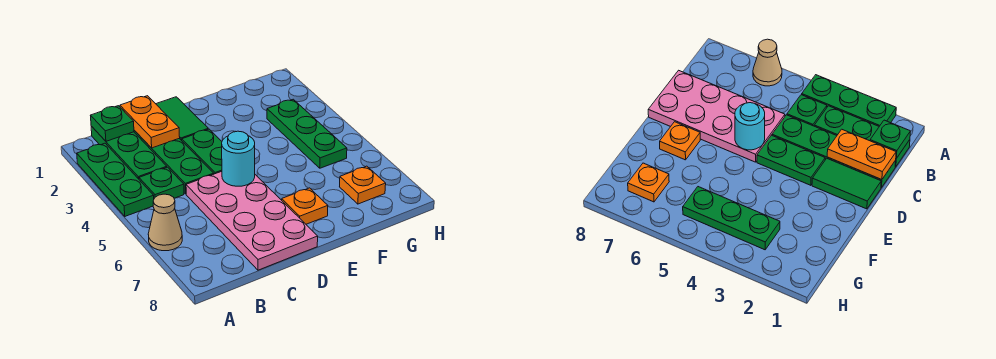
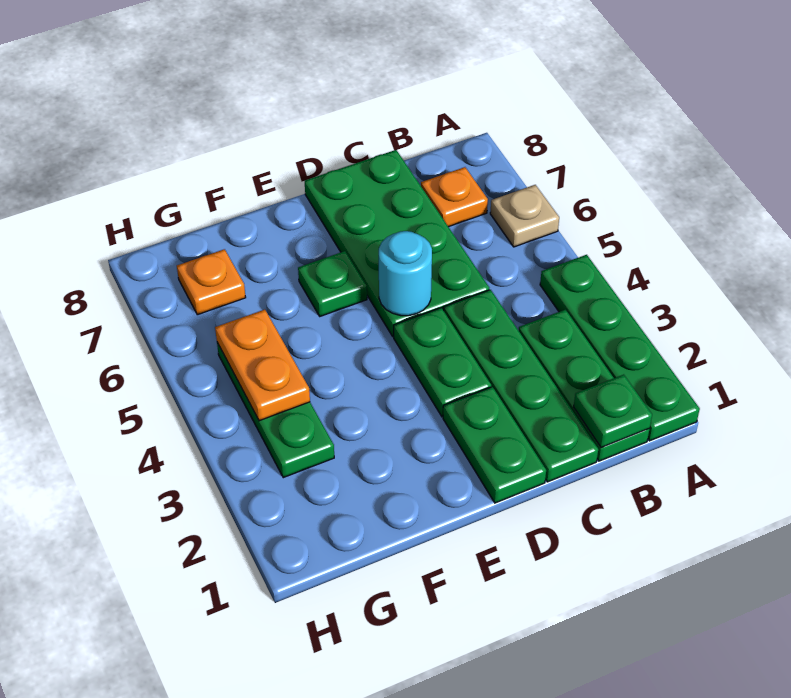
green 1x3 plate [77,143,154,216] -> green 1x4 plate [540,255,700,441]
tan 1x1 cone [148,194,182,251] -> tan 1x1 plate [490,185,559,247]
green 1x1 plate [139,167,184,198] -> green 1x1 plate moved to [298,251,367,316]
orange 1x2 plate [120,96,180,148] -> orange 1x2 plate moved to [215,310,310,421]
pink 2x4 plate [186,171,318,270] -> green 2x4 plate [305,150,489,337]
green 1x2 tile [156,97,208,141] -> green 1x2 plate [443,387,546,503]
orange 1x1 plate [282,188,328,224] -> orange 1x1 plate moved to [421,167,488,227]

